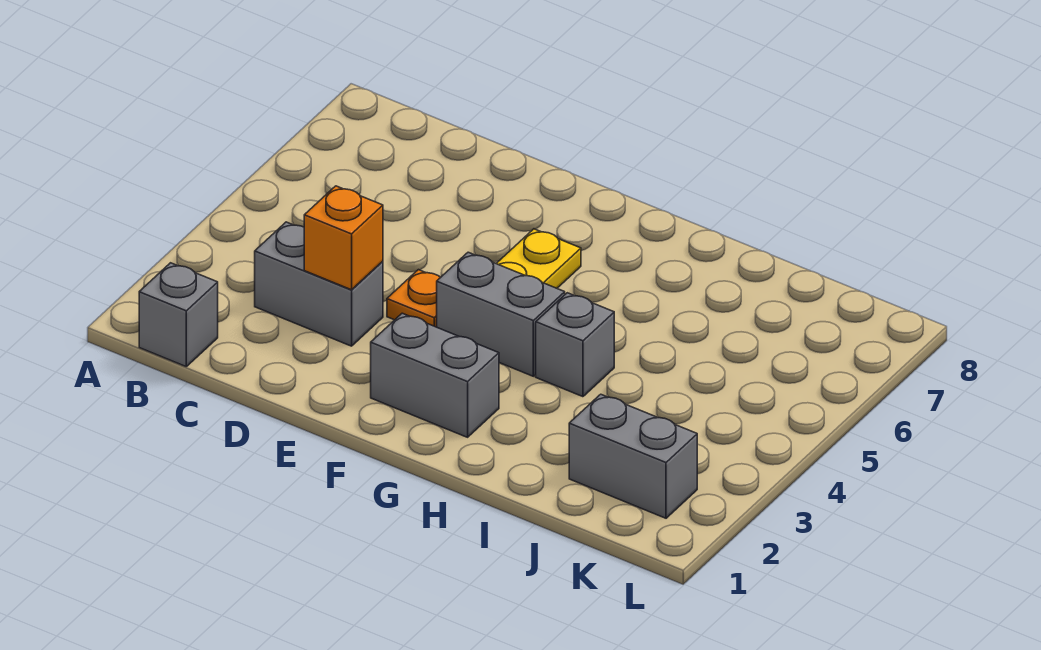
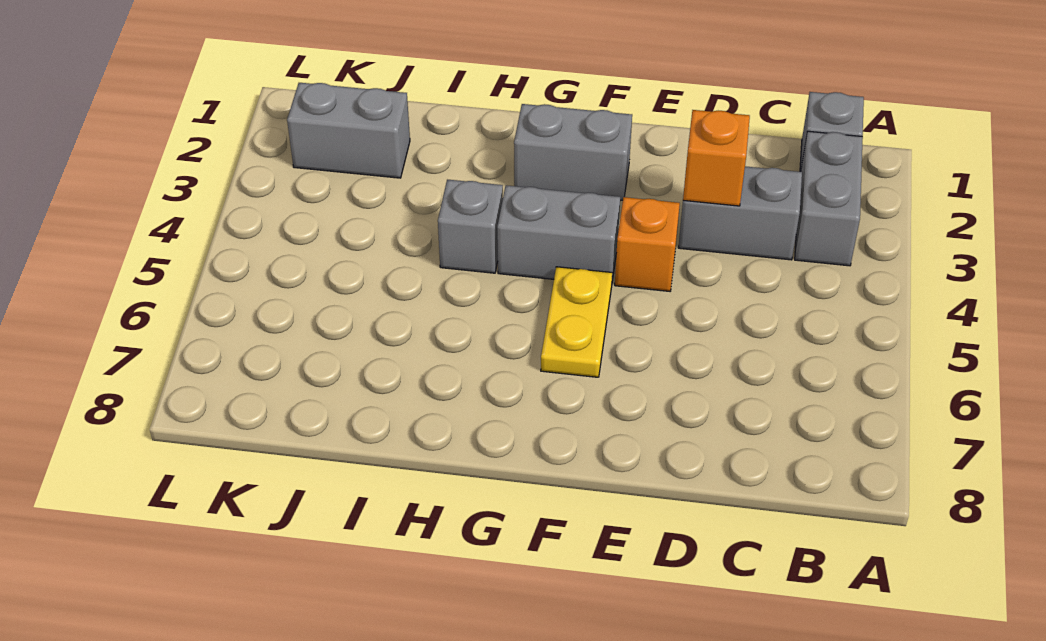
none -> grey 1x2 brick [795,131,863,266]
orange 1x1 plate [387,270,441,327] -> orange 1x1 brick [615,197,680,291]

